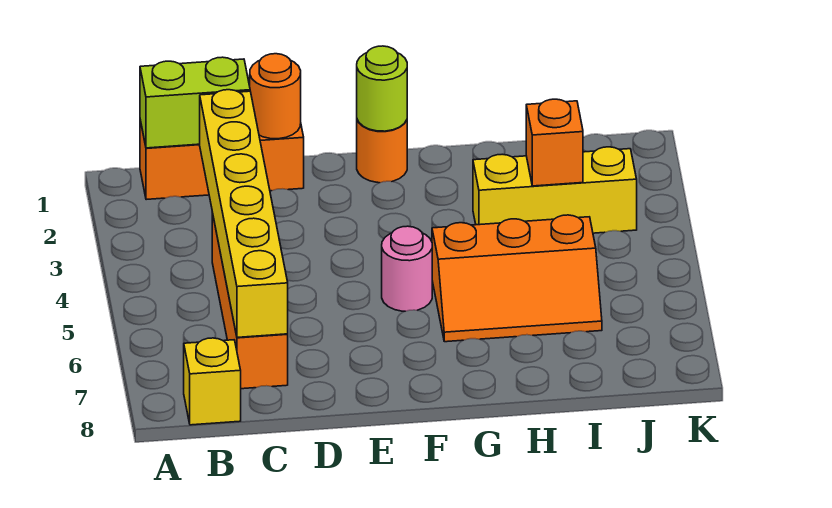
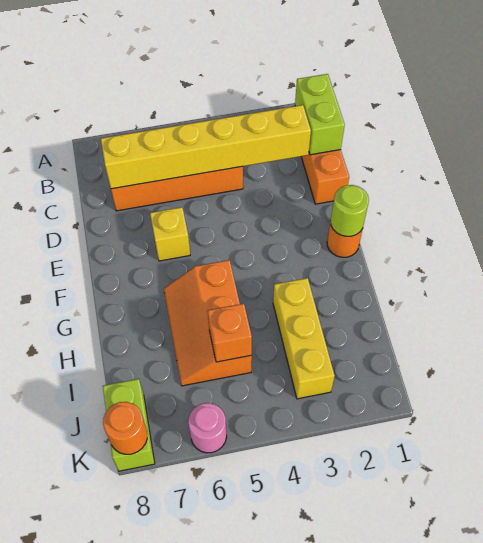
yellow 1x1 brick [184,338,241,425] -> yellow 1x1 brick moved to [150,207,190,261]
orange 1x1 round brick [250,54,301,139] -> orange 1x1 round brick moved to [103,402,147,454]
pink 1x1 round brick [382,226,432,311] -> pink 1x1 round brick moved to [188,403,227,453]
orange 1x1 brick [526,99,583,186] -> orange 1x1 brick moved to [208,304,252,362]
none -> lime 1x2 brick [103,379,155,471]

